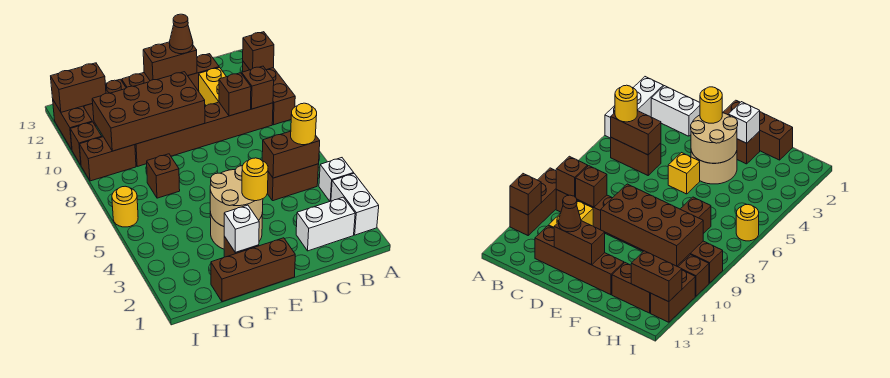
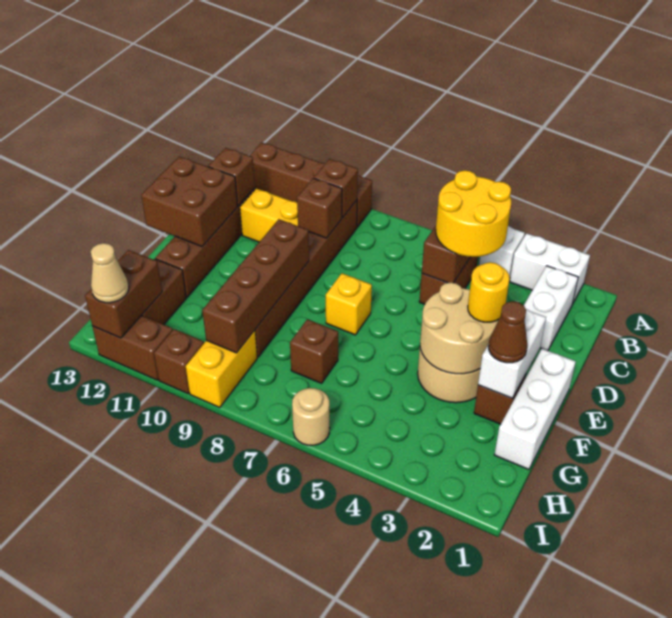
brown 1x3 brick [243,62,295,125] -> brown 1x4 brick [249,142,372,227]
brown 1x1 brick [243,32,274,70] -> brown 1x1 brick moved to [208,148,255,206]
yellow 1x1 round brick [291,103,317,145] -> yellow 2x2 round brick [436,170,511,257]
brown 1x2 brick [143,42,197,81] -> brown 2x2 brick [141,157,238,247]
brown 1x1 cone [169,14,193,54] -> brown 1x1 cone moved to [489,301,527,363]
brown 1x3 brick [211,238,295,302] -> white 1x3 brick [494,349,576,469]
yellow 1x1 brick [668,153,700,194] -> yellow 1x1 brick moved to [326,273,372,335]
brown 2x4 brick [92,72,205,151] -> brown 1x4 brick [202,219,309,353]
white 1x1 brick [224,205,259,252] -> white 1x2 brick [478,309,546,398]
brown 1x2 brick [80,137,136,181] -> yellow 1x2 brick [186,330,257,408]
yellow 1x1 round brick [112,186,138,227] -> tan 1x1 round brick [292,388,330,445]
none -> tan 1x1 cone [91,243,129,303]

